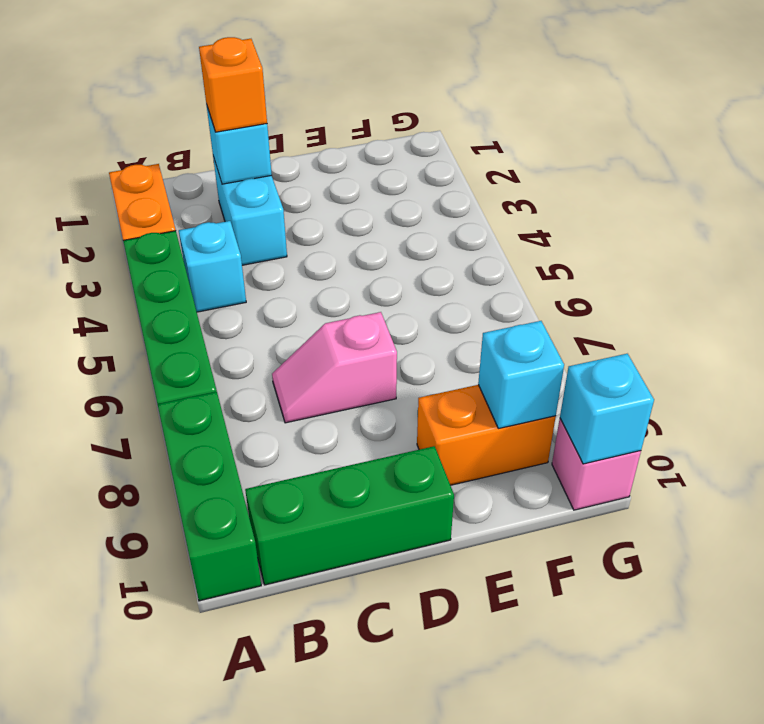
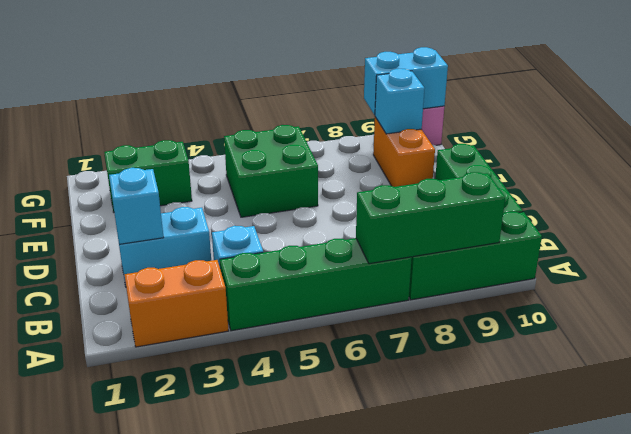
none -> green 1x3 brick [356,172,505,264]
orange 1x1 brick [199,37,267,132] -> none
pink 1x2 slope [272,312,397,423] -> none
none -> green 2x2 brick [224,125,318,217]
none -> green 1x2 brick [104,140,192,212]
cyan 1x1 brick [560,354,654,464] -> cyan 1x2 brick [364,47,448,115]

